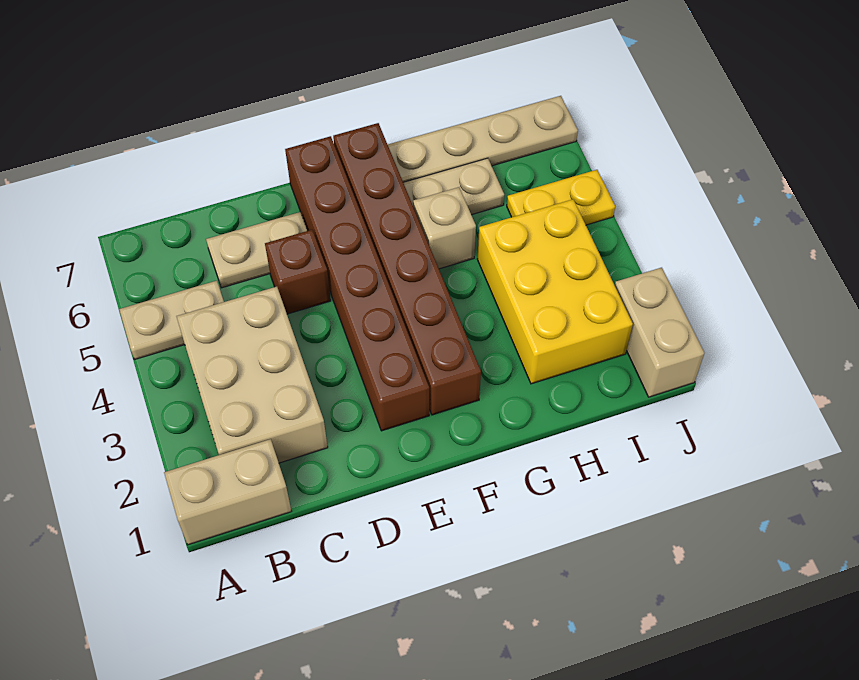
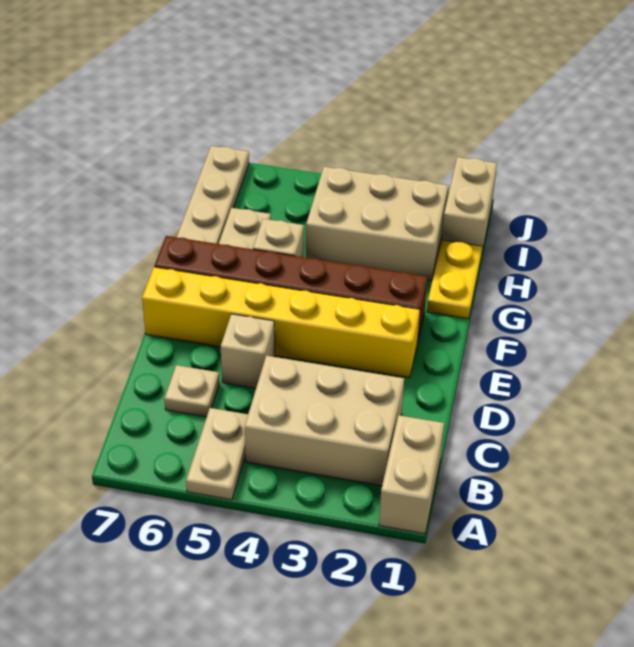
tan 1x2 plate [206,212,307,288] -> tan 1x1 plate [164,365,220,417]
brown 1x1 brick [265,230,331,314] -> tan 1x1 brick [221,314,275,388]
brown 1x6 brick [285,136,429,431] -> yellow 1x6 brick [142,267,420,378]
yellow 2x3 brick [477,199,633,384] -> tan 2x3 brick [306,167,448,280]
yellow 1x2 plate [507,170,615,225] -> yellow 1x2 plate moved to [427,240,482,319]
tan 1x2 brick [615,268,704,397] -> tan 1x2 brick turned to [442,157,497,255]

